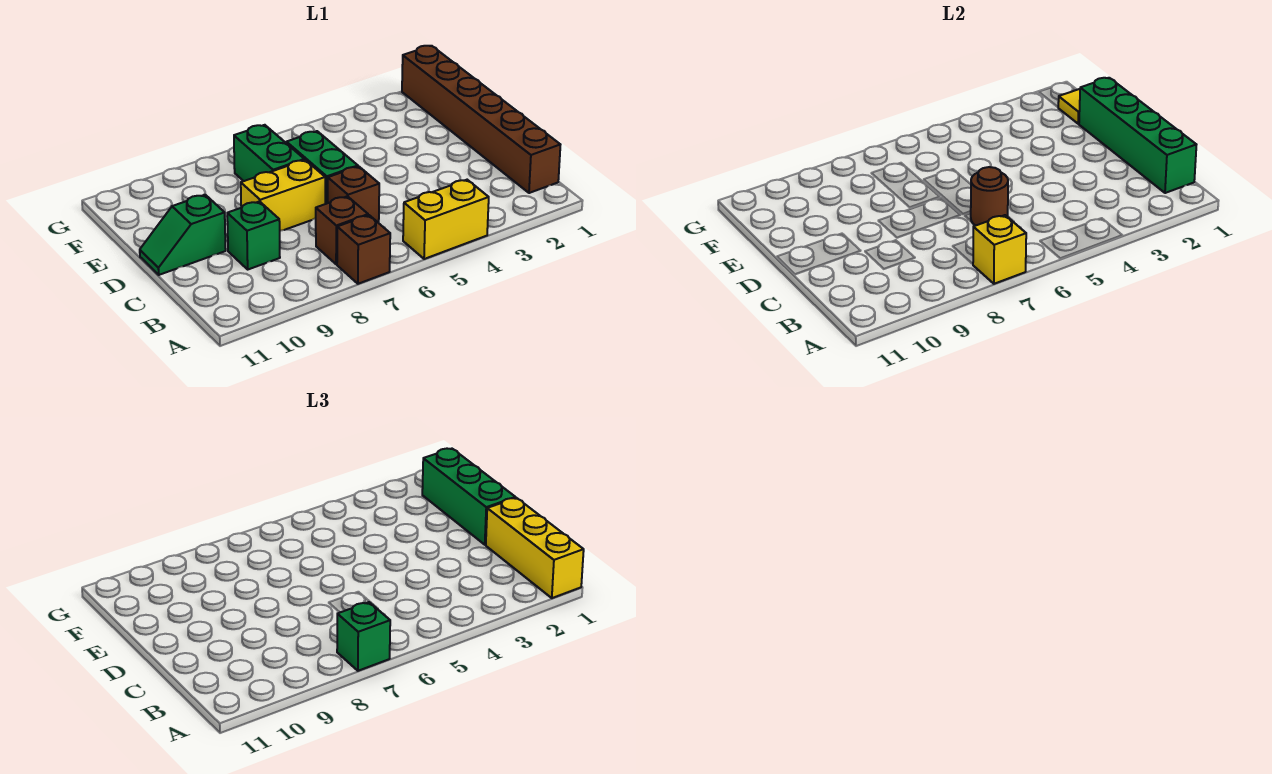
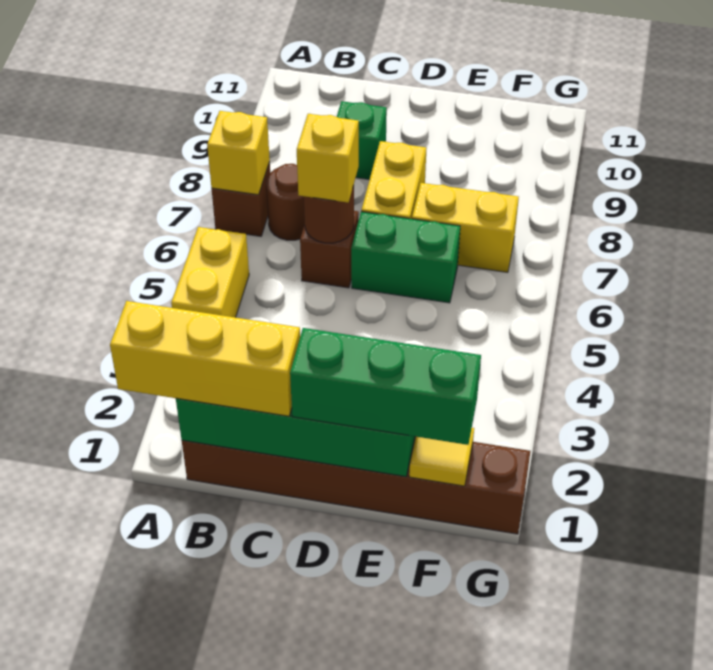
green 1x1 brick [337,602,390,671] -> none
brown 1x1 brick [316,196,368,264] -> brown 1x1 round brick [266,164,305,240]
none -> yellow 1x1 brick [297,114,359,203]
green 1x2 slope [140,195,226,275] -> none
green 1x2 brick [234,125,304,181] -> yellow 1x2 brick [412,183,519,272]

